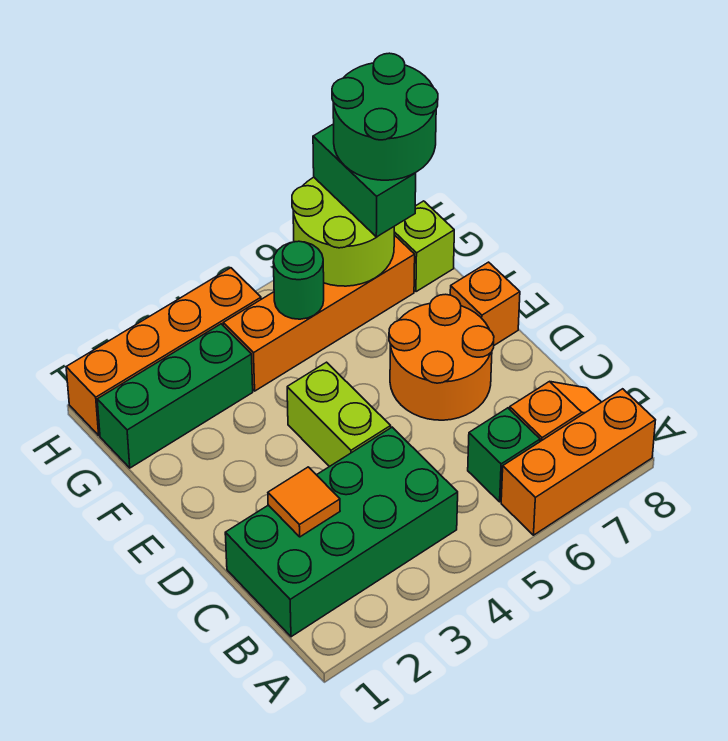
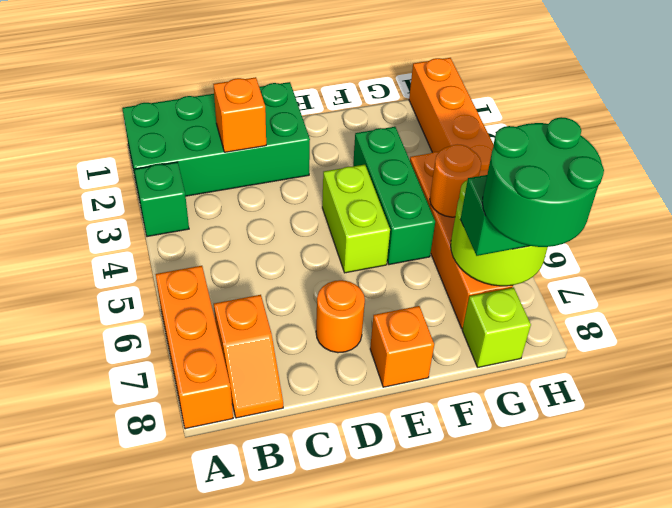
green 2x4 brick [225,427,458,637] -> green 2x4 brick turned to [122,82,310,196]
green 1x1 brick [468,408,540,502] -> green 1x1 brick moved to [134,162,189,237]
orange 1x1 tile [268,467,340,537] -> orange 1x1 brick [213,77,266,152]
lime 1x2 brick [287,362,391,467] -> lime 1x2 brick turned to [322,165,390,273]
orange 2x2 round brick [389,294,494,420] -> orange 1x1 round brick [316,280,365,353]
green 1x3 brick [97,324,253,468] -> green 1x3 brick moved to [353,127,435,265]
green 1x1 round brick [273,241,324,319] -> orange 1x1 round brick [430,144,481,217]

